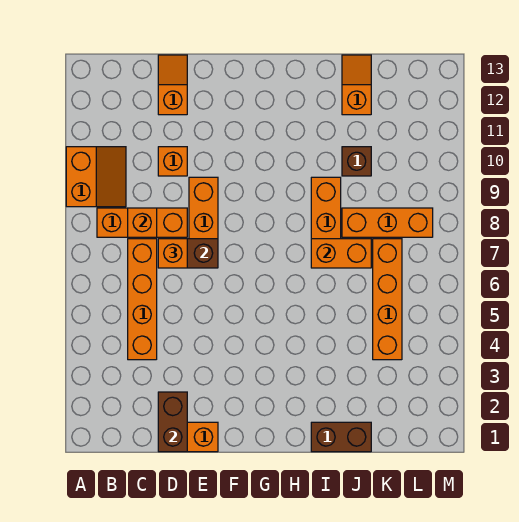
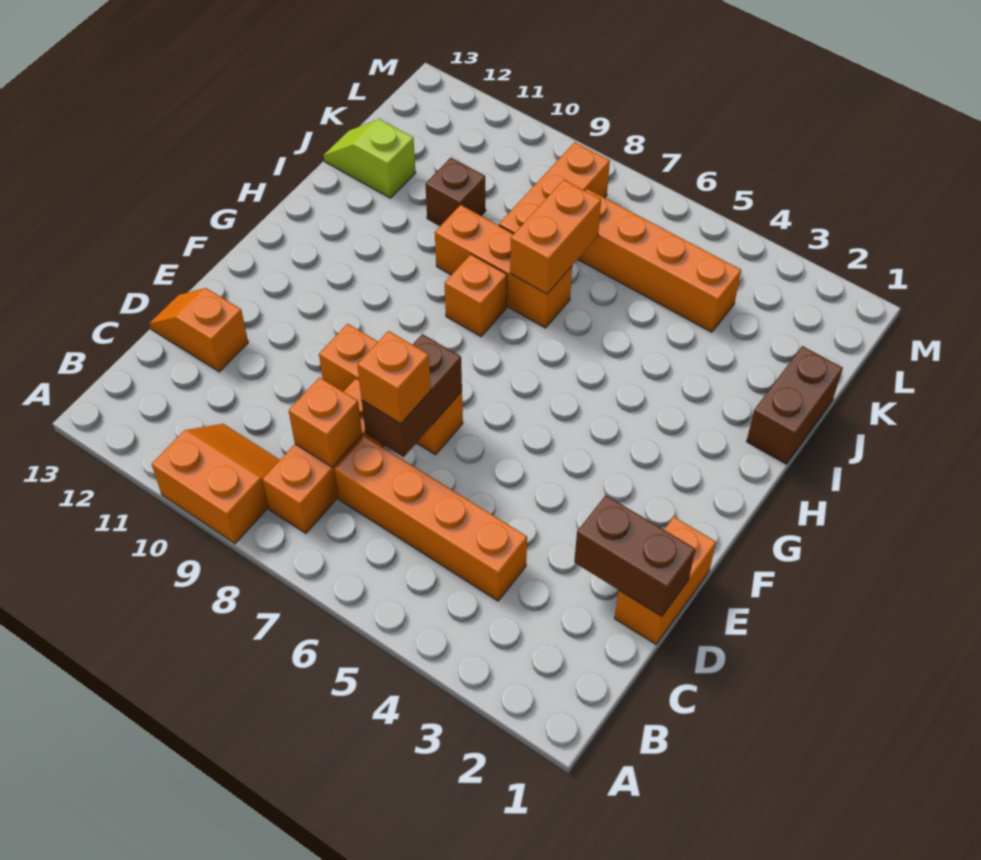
orange 1x1 brick [158,147,187,176] -> orange 1x1 brick moved to [445,254,507,336]
orange 1x2 slope [342,55,371,115] -> lime 1x2 slope [324,119,416,198]

